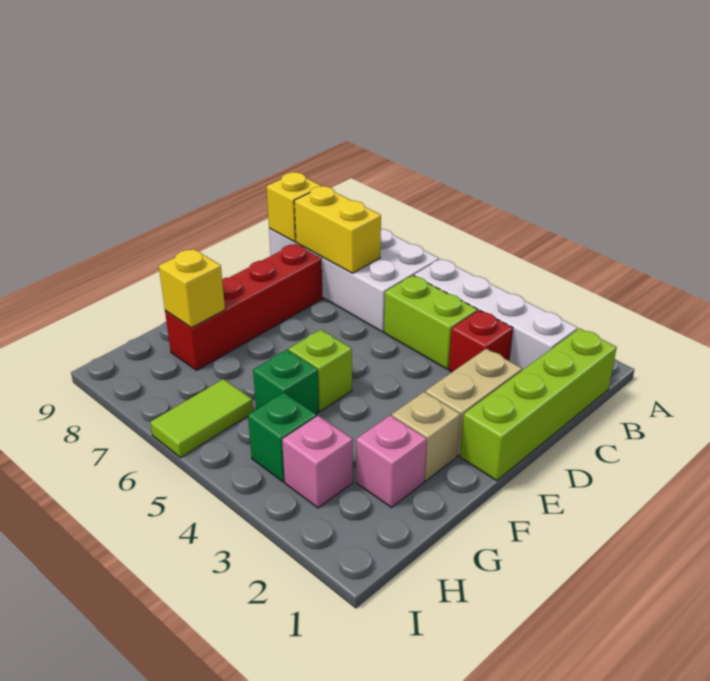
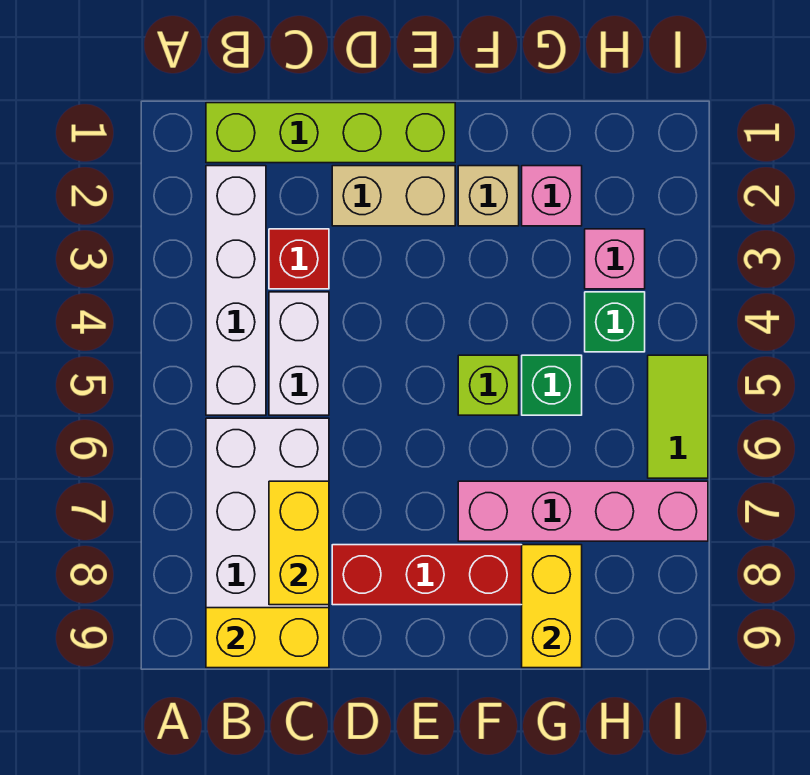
lime 1x2 brick [384,275,478,369] -> white 1x2 brick [269,292,329,415]
yellow 1x1 brick [267,172,321,242] -> yellow 1x2 brick [206,608,329,668]
none -> pink 1x4 brick [458,481,708,541]
yellow 1x1 brick [159,249,225,328] -> yellow 1x2 brick [522,545,582,668]
lime 1x2 tile [150,379,253,458] -> lime 1x2 tile turned to [648,355,708,478]

